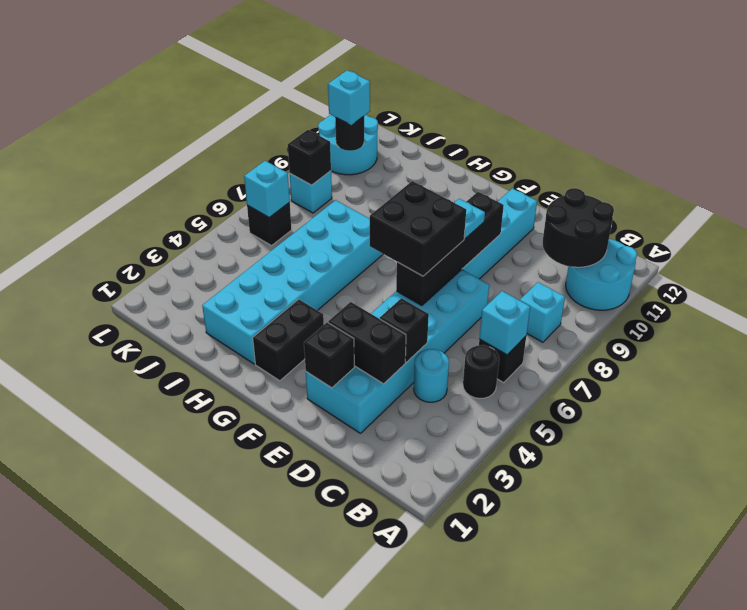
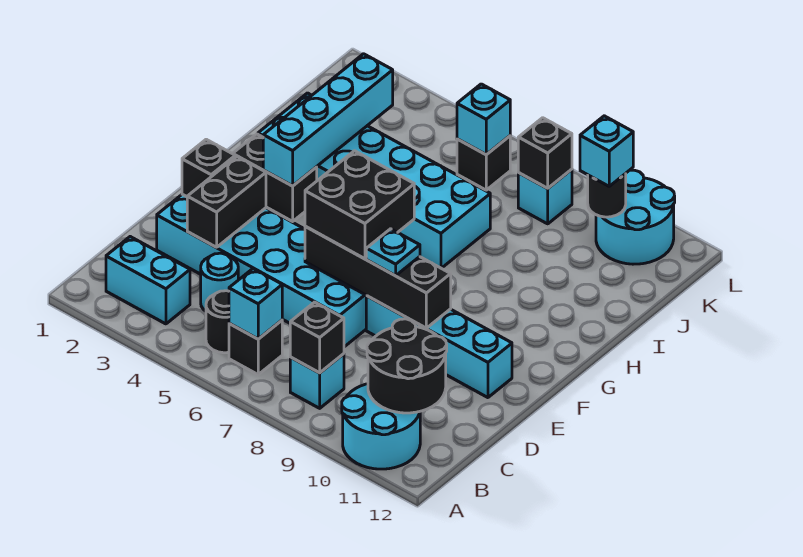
none -> cyan 1x2 brick [106,237,190,324]
black 1x1 brick [380,298,429,362] -> black 1x1 brick moved to [290,302,344,373]
none -> cyan 1x4 brick [263,54,393,186]

